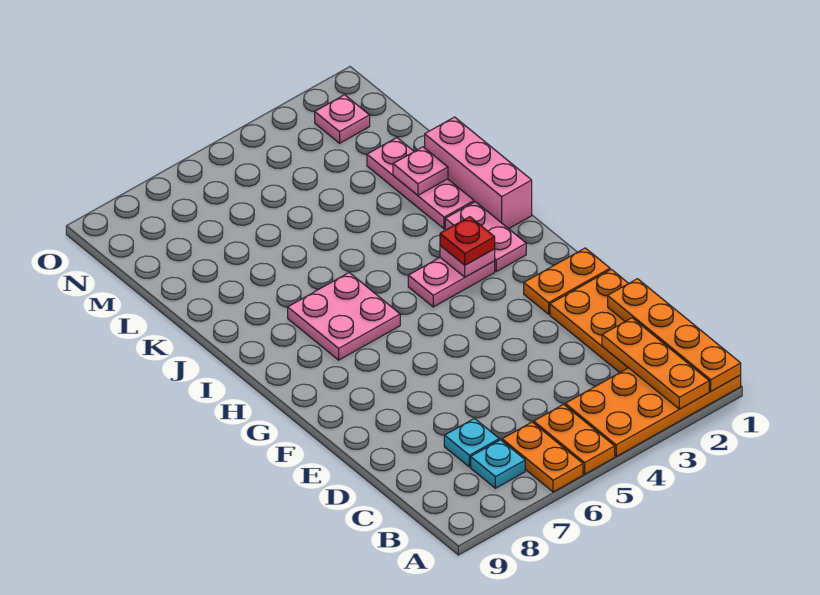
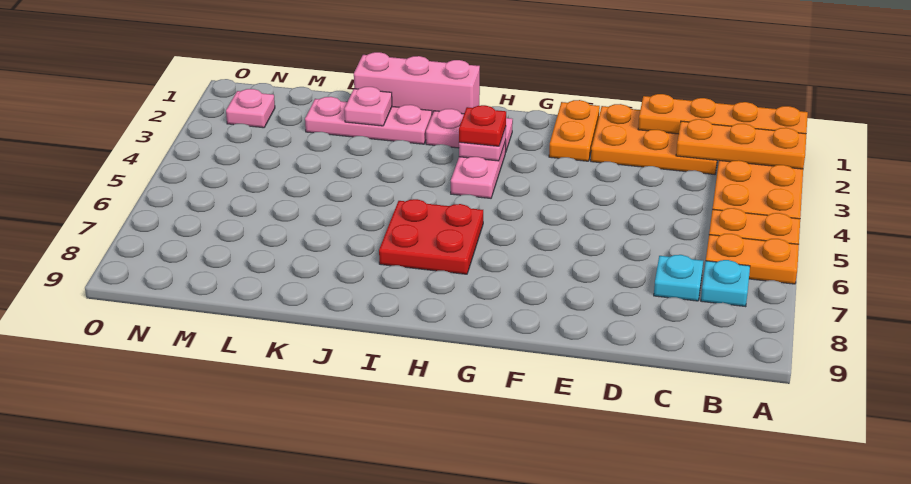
pink 2x2 plate [288,273,400,360] -> red 2x2 plate [379,199,483,274]

